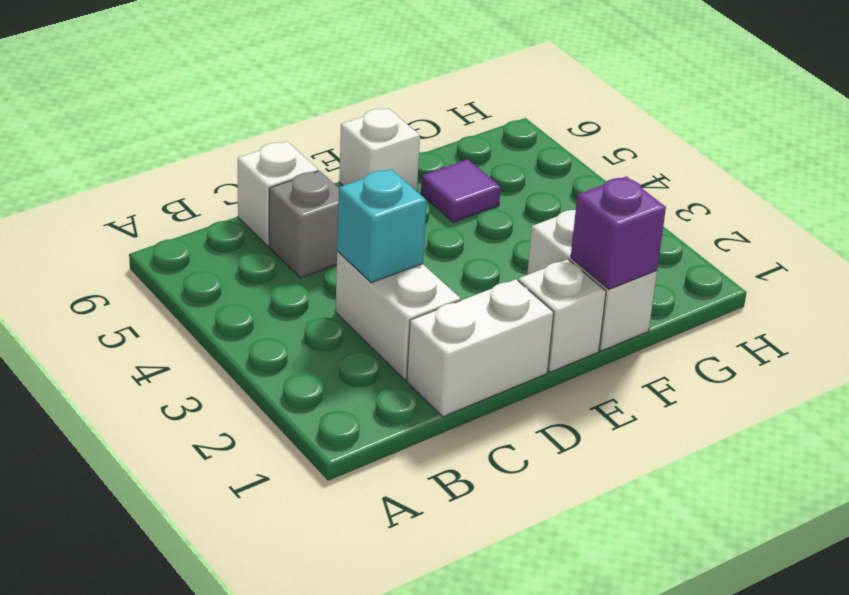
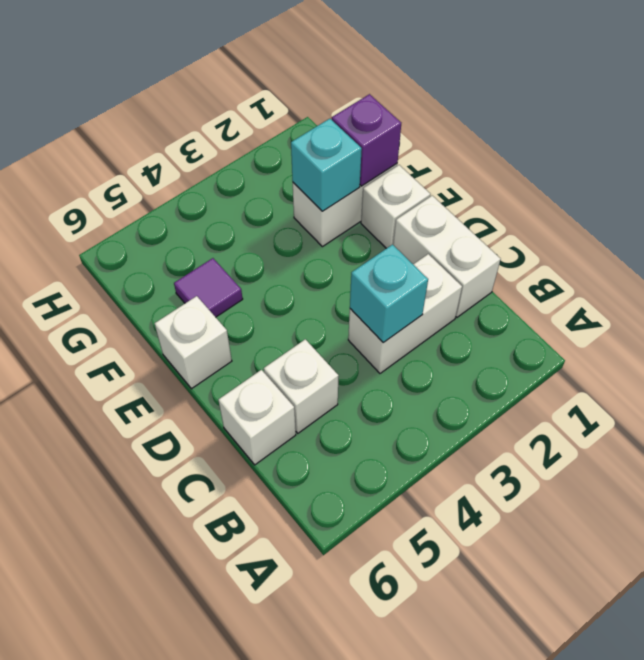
grey 1x1 brick [269,171,339,278] -> white 1x1 brick [264,339,339,433]
none -> cyan 1x1 brick [291,119,362,211]

